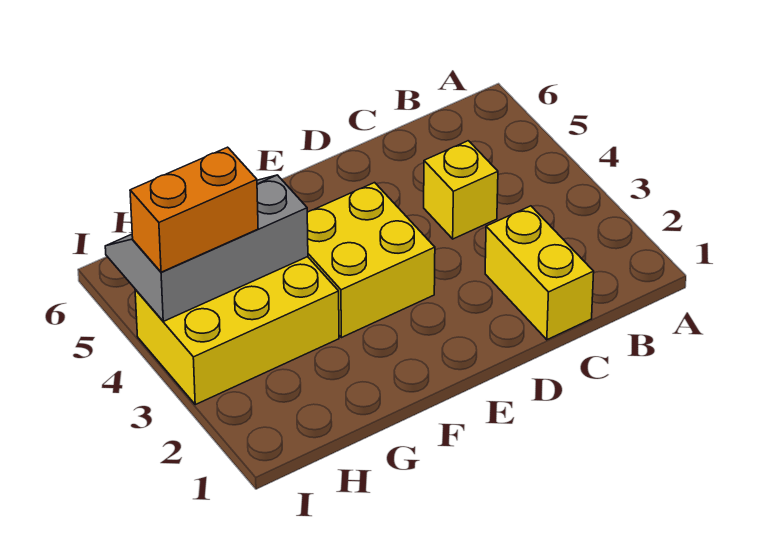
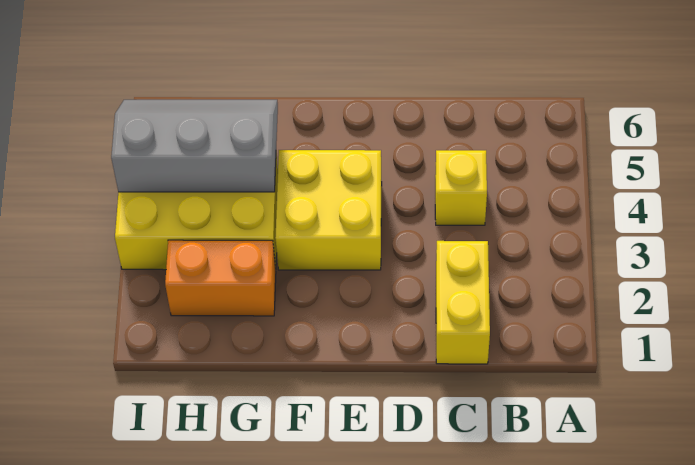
orange 1x2 brick [130,147,258,272] -> orange 1x2 brick moved to [165,240,276,316]

